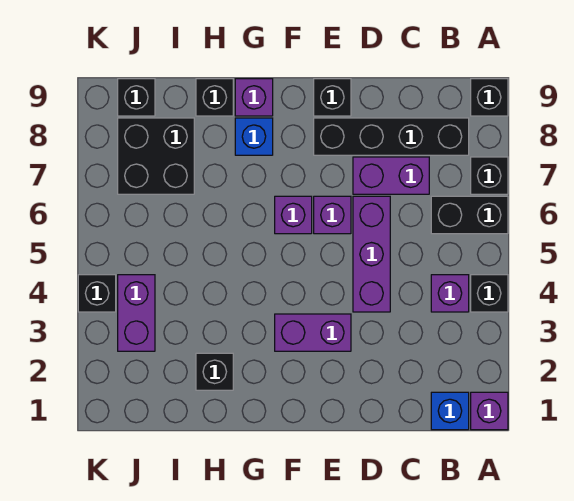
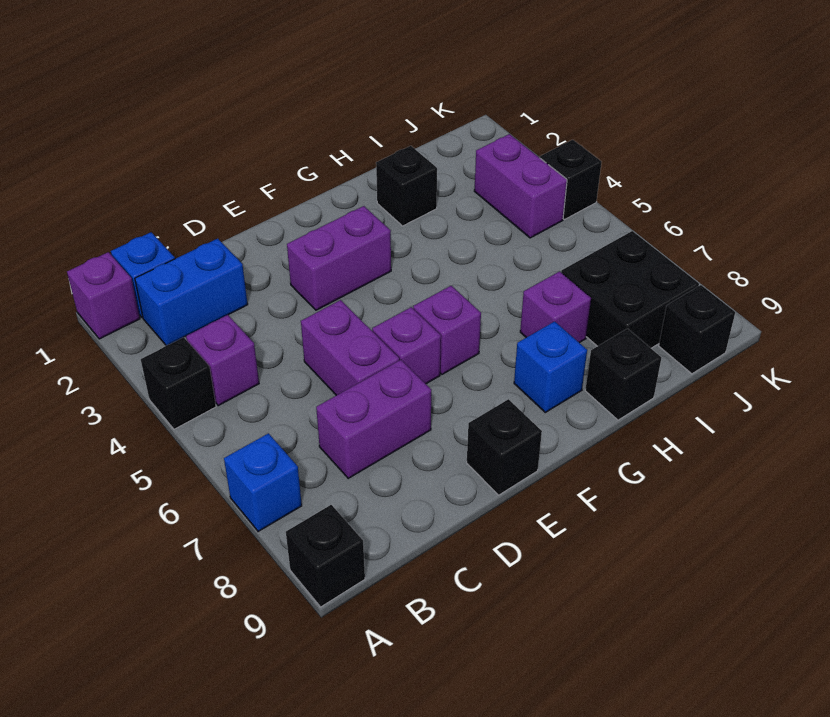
black 1x2 brick [431,196,508,234] -> none
black 1x1 brick [471,157,508,194] -> blue 1x1 brick [224,433,302,532]
none -> blue 1x2 brick [135,239,248,345]
black 1x4 brick [314,118,469,155] -> none
purple 1x3 brick [353,196,390,312] -> purple 1x2 brick [301,300,399,395]
purple 1x1 brick [235,79,273,116] -> purple 1x1 brick moved to [520,271,591,343]

